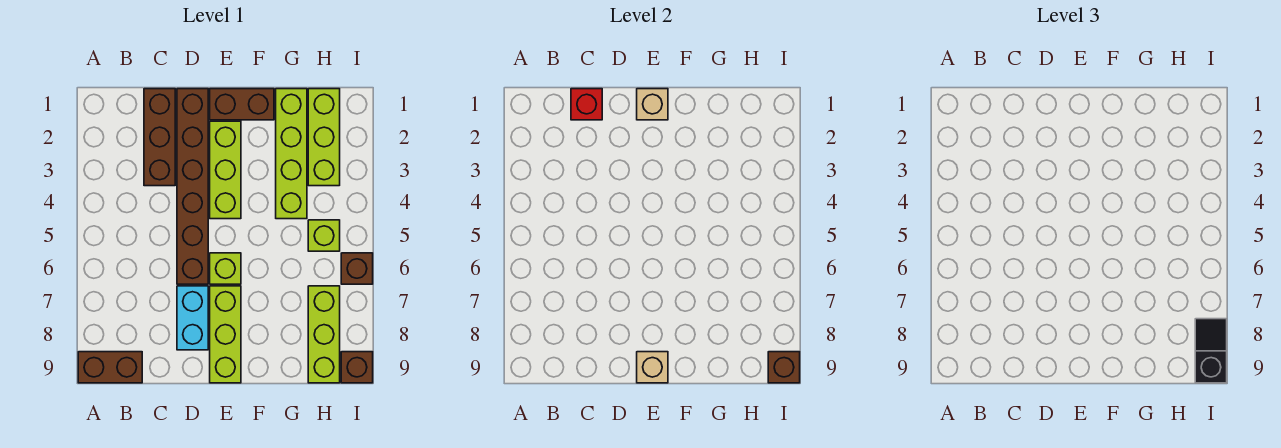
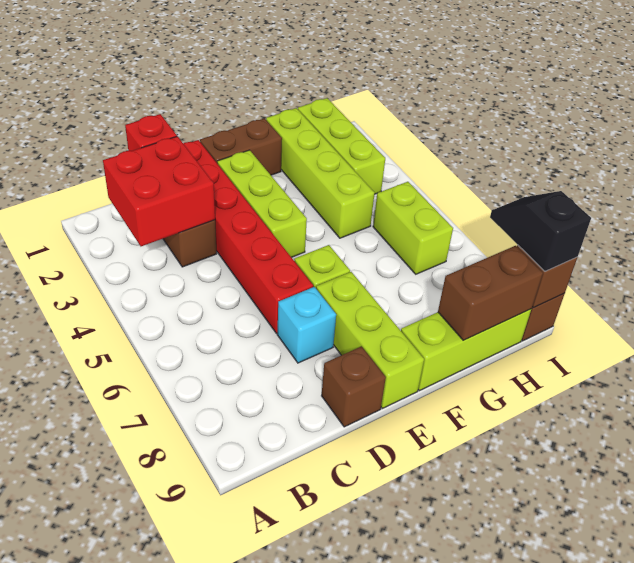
brown 1x2 brick [78,352,142,383] -> brown 1x2 brick moved to [438,246,543,340]
none -> red 2x2 brick [103,136,215,246]
brown 1x6 brick [177,89,208,284] -> red 1x6 brick [183,140,313,334]
cyan 1x2 brick [177,286,208,350] -> cyan 1x1 brick [277,287,336,363]
tan 1x1 brick [637,89,668,120] -> none
tan 1x1 brick [637,352,668,383] -> none
lime 1x1 brick [308,220,340,251] -> lime 1x2 brick [373,182,453,274]
lime 1x3 brick [308,286,340,383] -> lime 1x3 brick turned to [401,309,531,391]
brown 1x1 brick [341,253,373,284] -> brown 1x1 brick moved to [322,346,386,427]

